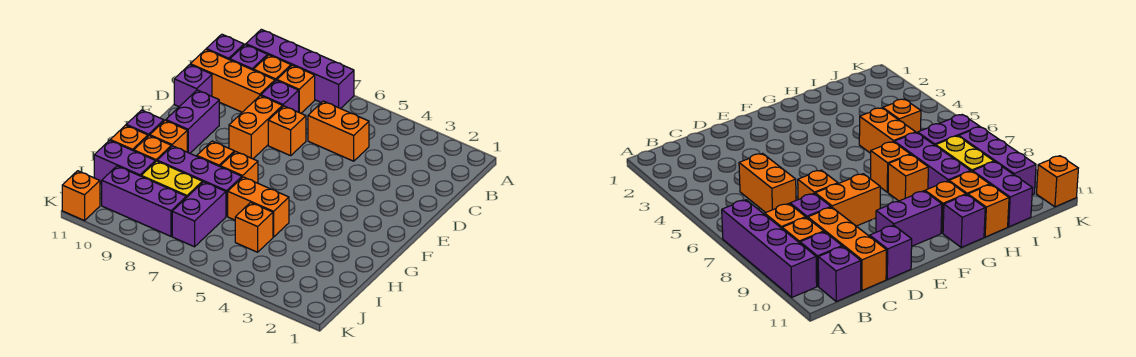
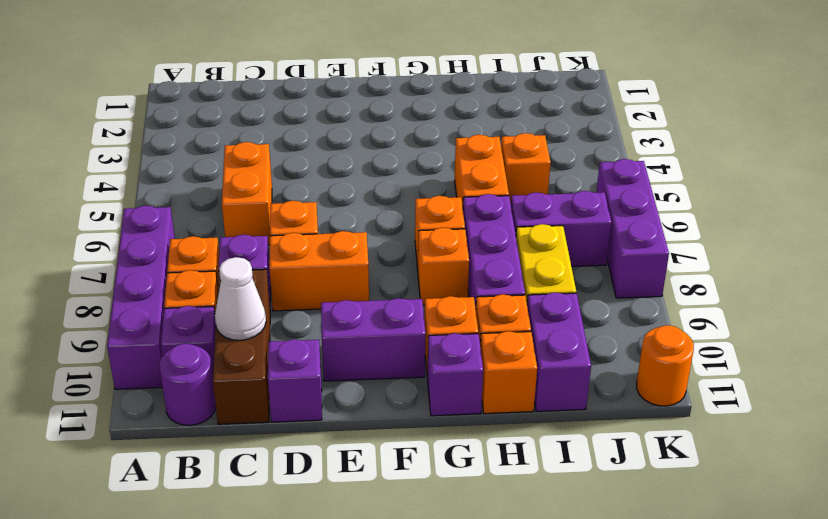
purple 1x1 brick [206,34,244,60] -> purple 1x1 round brick [159,344,216,425]
orange 1x3 brick [190,49,275,112] -> brown 1x3 brick [213,269,270,424]
none -> white 1x1 cone [215,257,266,340]
purple 1x3 brick [102,166,186,236] -> purple 1x3 brick moved to [596,159,669,298]
orange 1x1 brick [62,171,100,221] -> orange 1x1 round brick [637,325,694,406]

